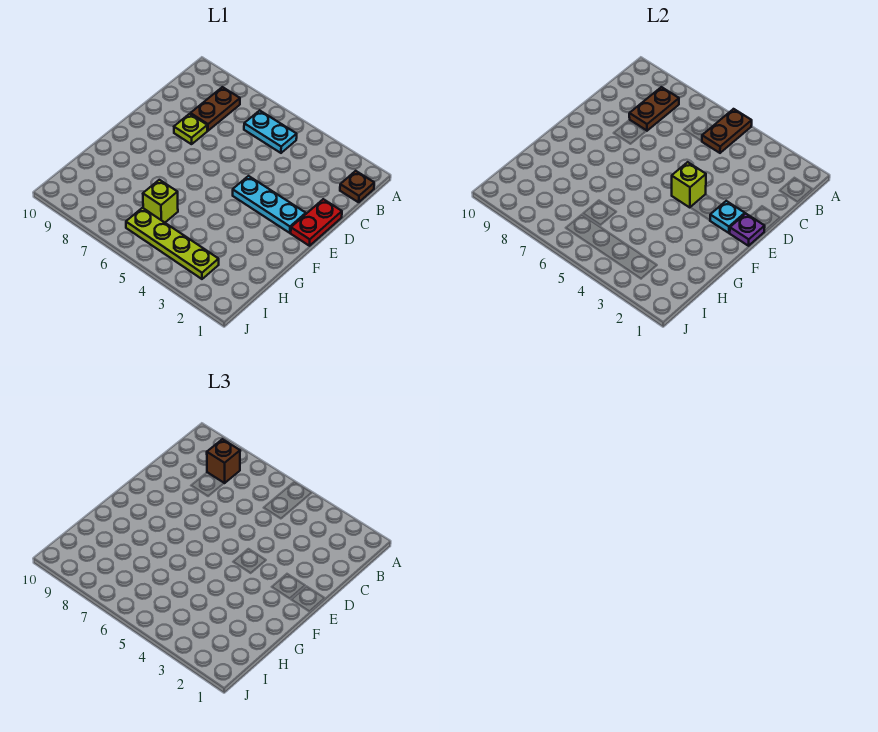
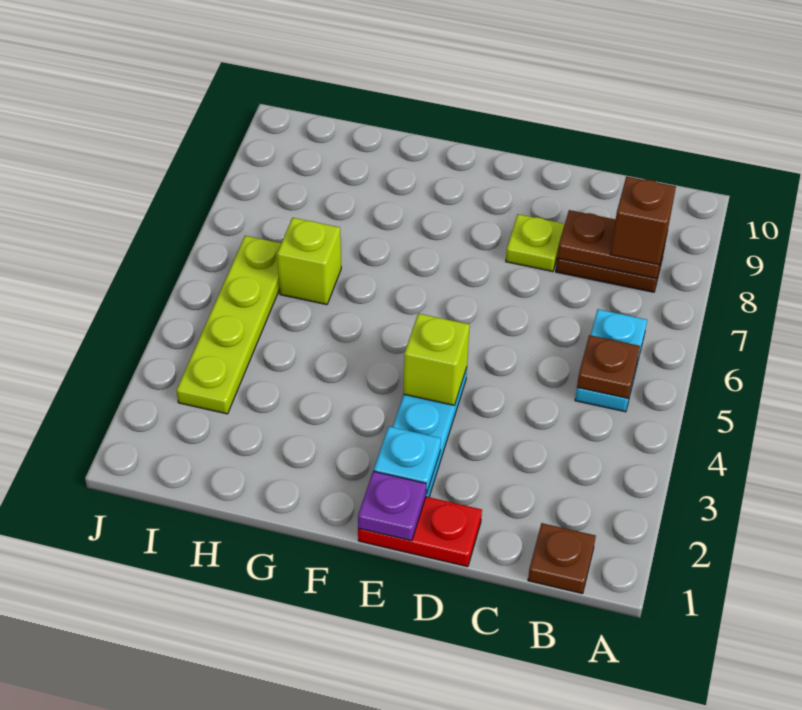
brown 1x2 plate [702,109,752,153] -> brown 1x1 plate [577,335,640,398]

